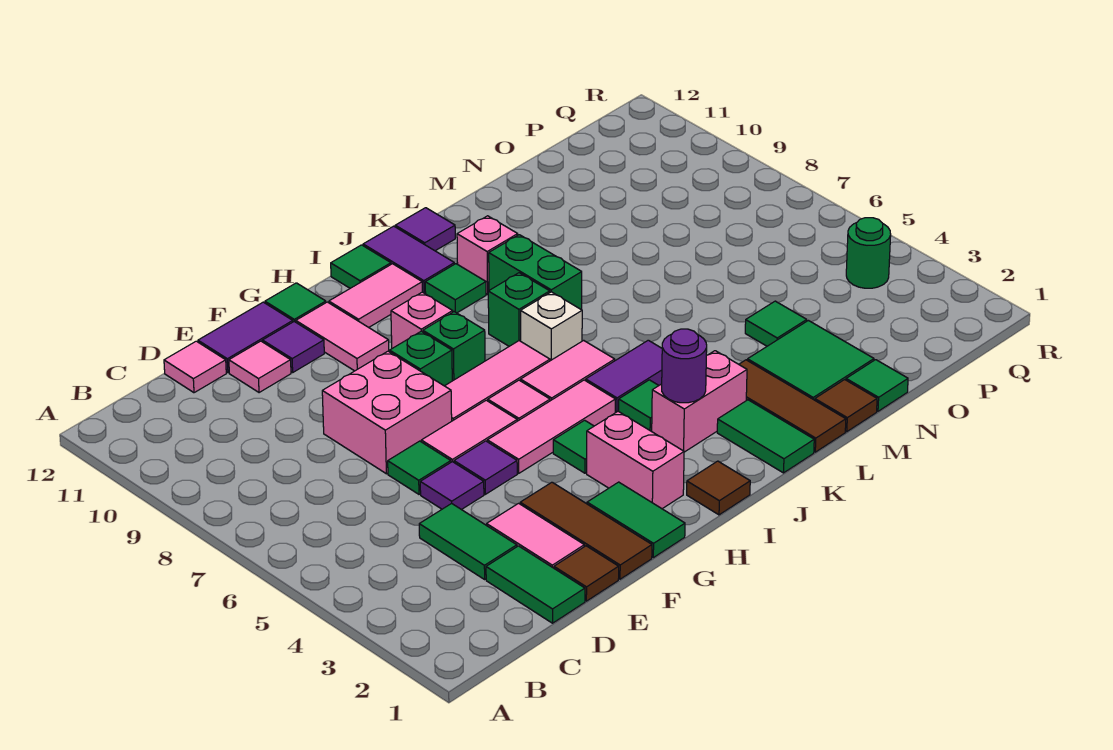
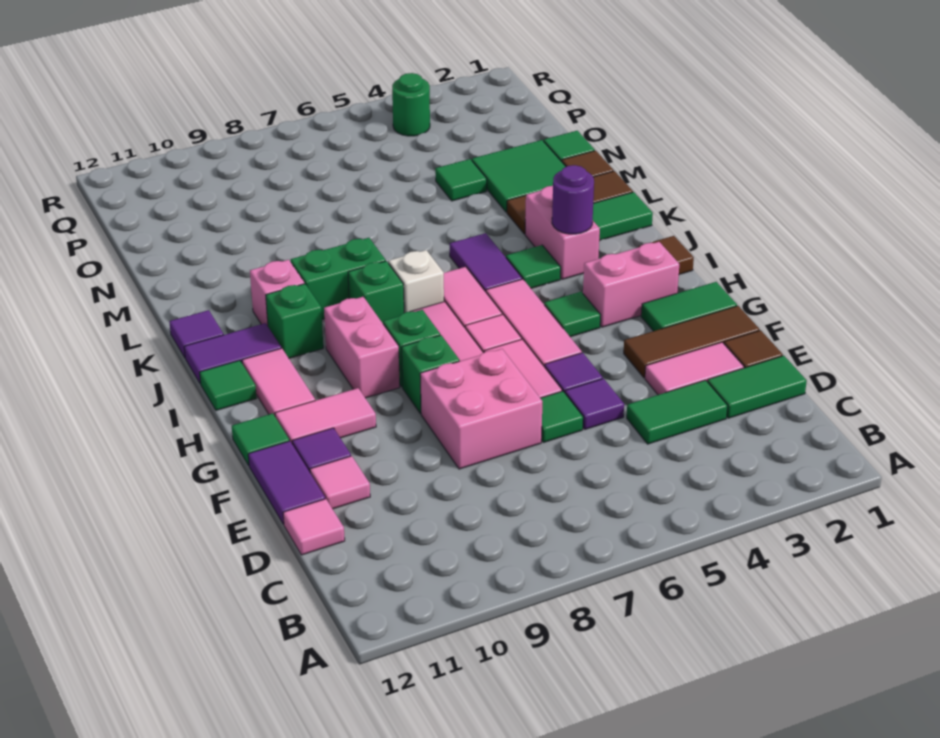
pink 1x1 brick [391,292,453,348] -> pink 1x2 brick [324,297,400,398]
green 1x1 tile [425,264,486,313] -> green 1x1 brick [266,284,323,358]

